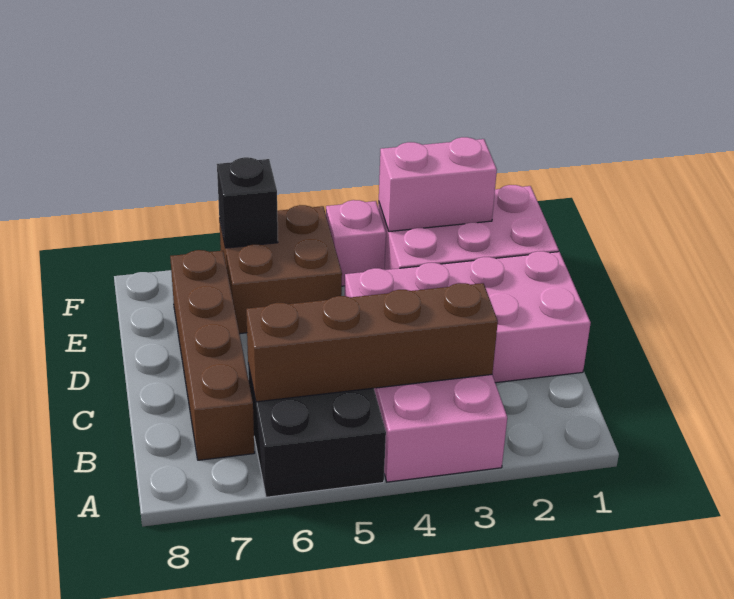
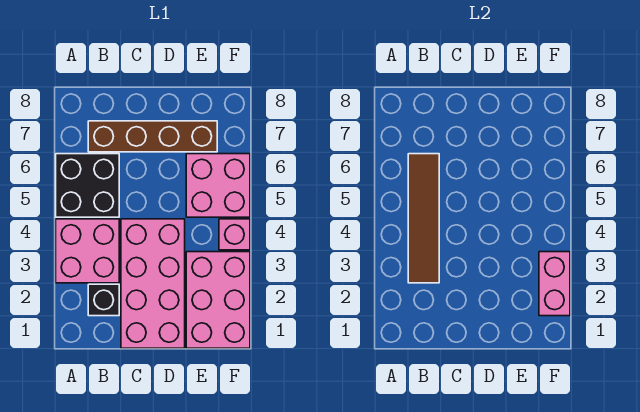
brown 1x4 brick [246,283,498,402] -> brown 1x4 tile [408,154,439,283]
brown 2x2 brick [219,205,342,334] -> pink 2x2 brick [186,154,250,217]
black 1x1 brick [217,157,278,248] -> black 1x1 brick moved to [88,284,119,316]

